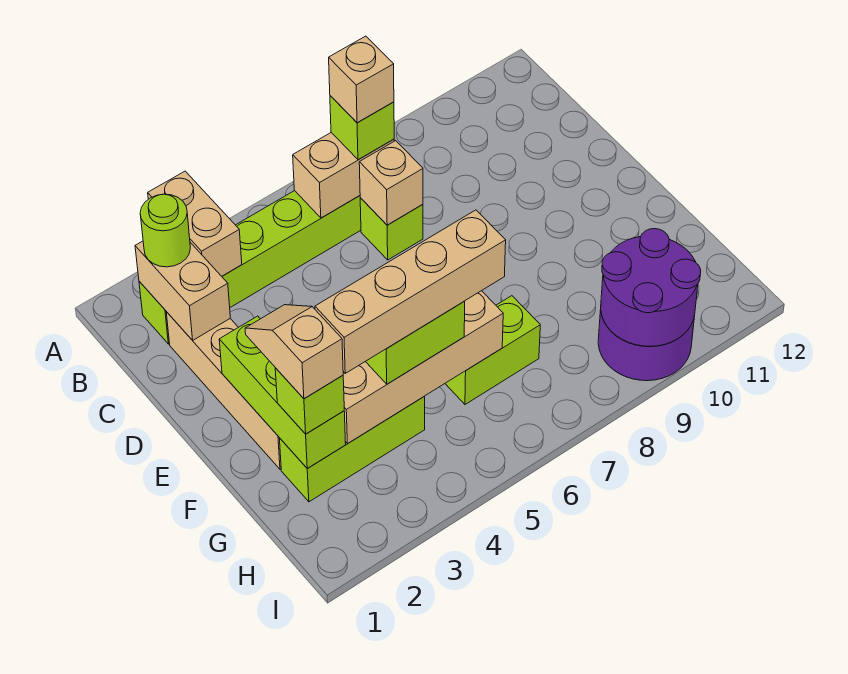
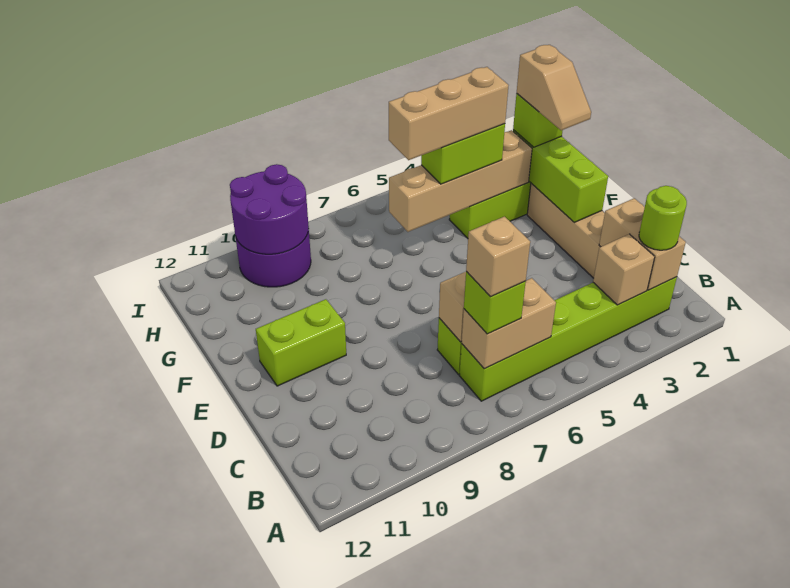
tan 1x2 brick [148,171,242,276] -> tan 1x1 brick [593,234,655,305]
tan 1x4 brick [315,210,506,373] -> tan 1x3 brick [389,67,509,160]
lime 1x2 brick [445,296,540,404] -> lime 1x2 brick moved to [256,299,346,386]

